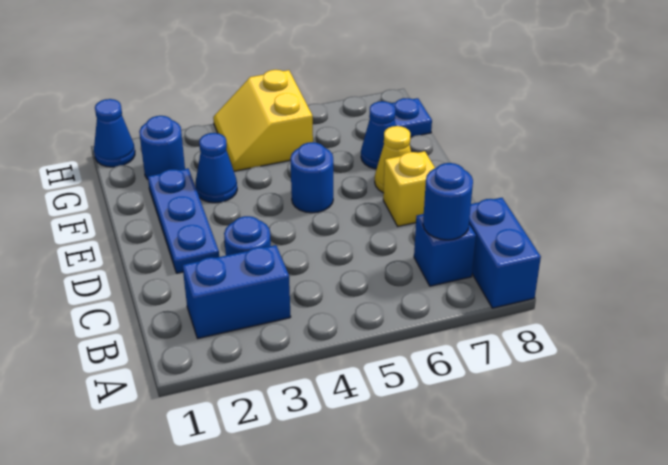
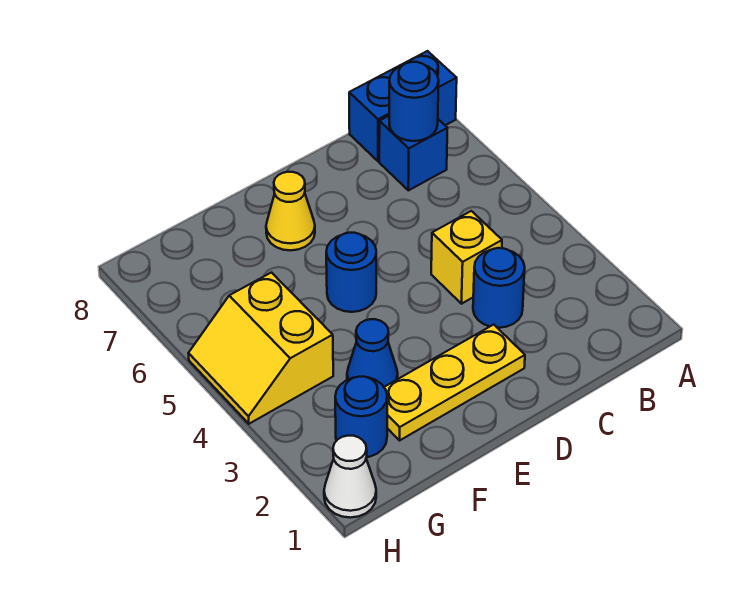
blue 1x2 brick [183,245,291,338] -> none
blue 1x3 plate [148,168,219,273] -> yellow 1x3 plate [384,325,525,440]
yellow 1x1 brick [383,151,435,226] -> yellow 1x1 brick moved to [431,211,502,304]
blue 1x1 cone [361,101,396,169] -> none
yellow 2x2 slope [213,70,313,171] -> yellow 2x2 slope turned to [188,273,333,424]
blue 1x1 plate [391,98,432,137] -> none
blue 1x1 cone [94,99,135,167] -> white 1x1 cone [324,436,376,518]

